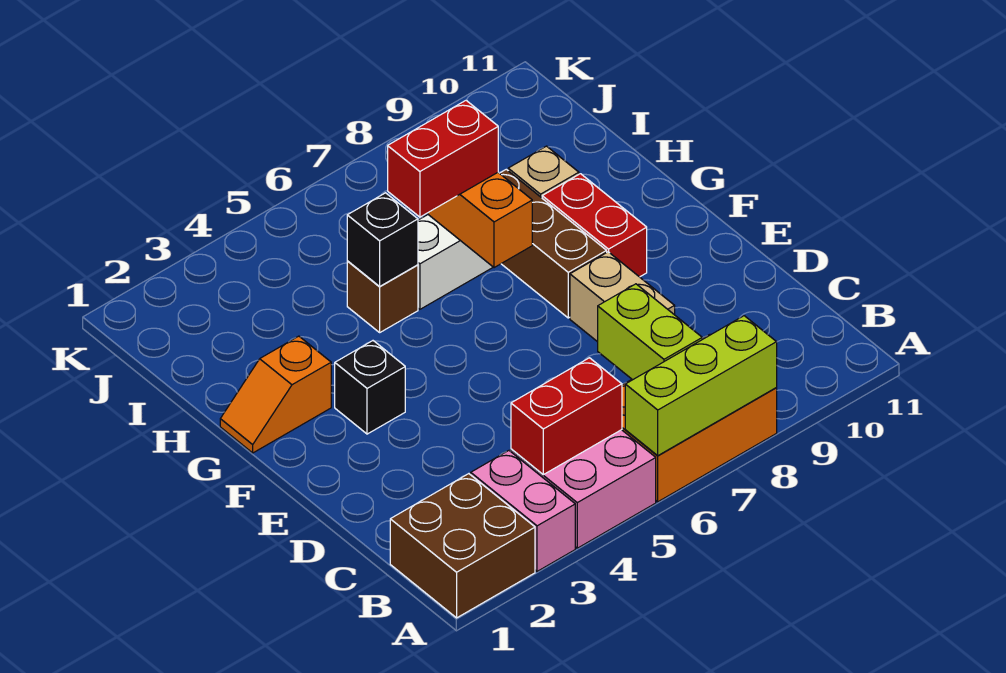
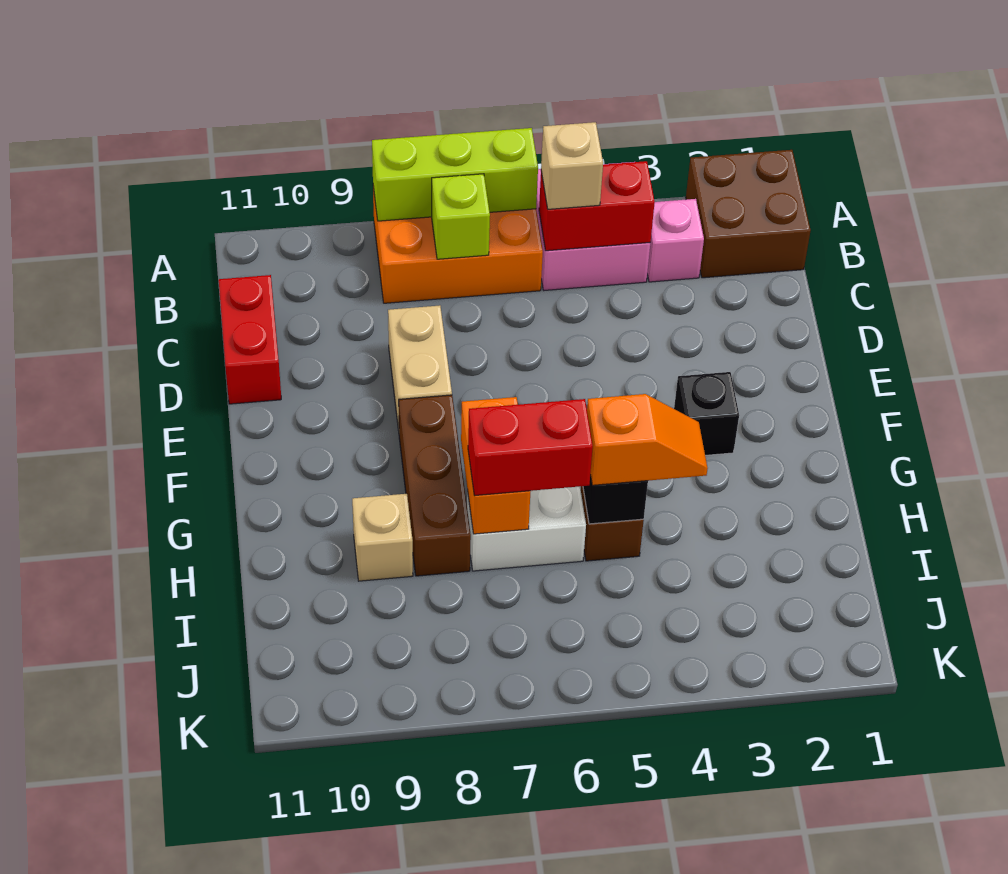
pink 1x2 brick [471,451,575,571] -> pink 1x1 brick [647,199,704,282]
none -> tan 1x1 brick [541,122,603,209]
lime 1x2 brick [598,284,702,380] -> lime 1x1 brick [432,174,490,259]
red 1x2 brick [542,174,647,277] -> red 1x2 brick moved to [219,275,281,404]
orange 1x2 slope [220,336,331,453] -> orange 1x2 slope moved to [587,394,708,485]

